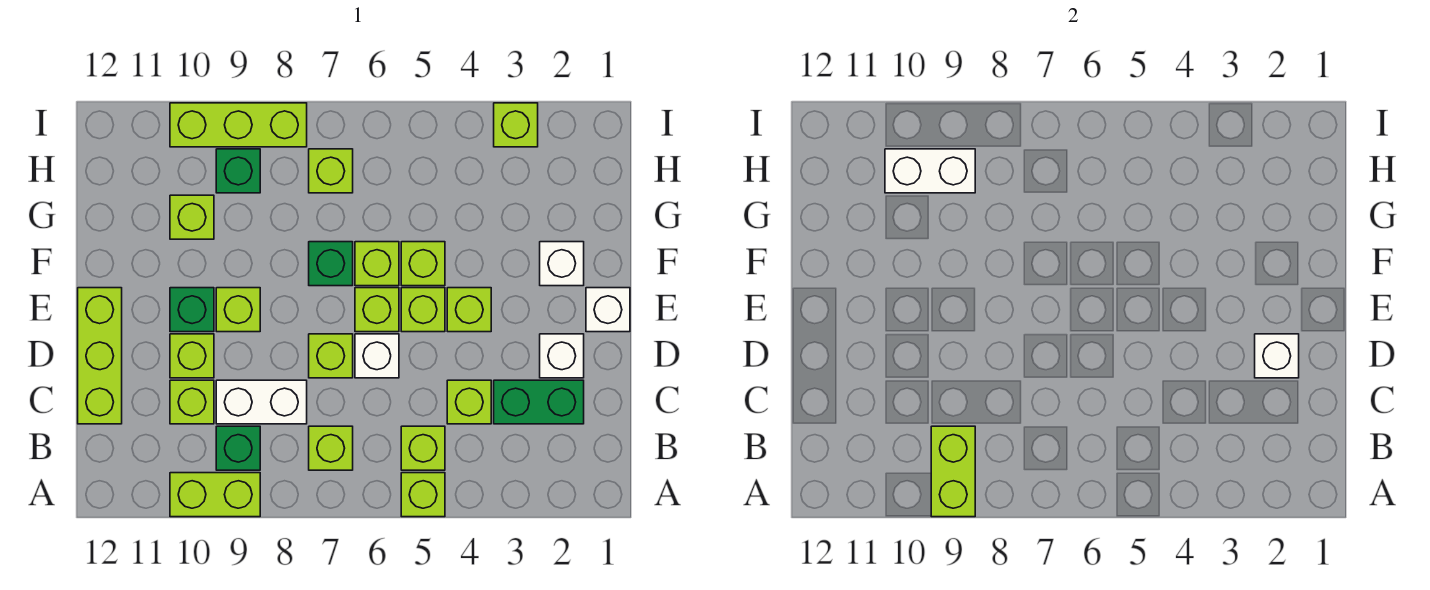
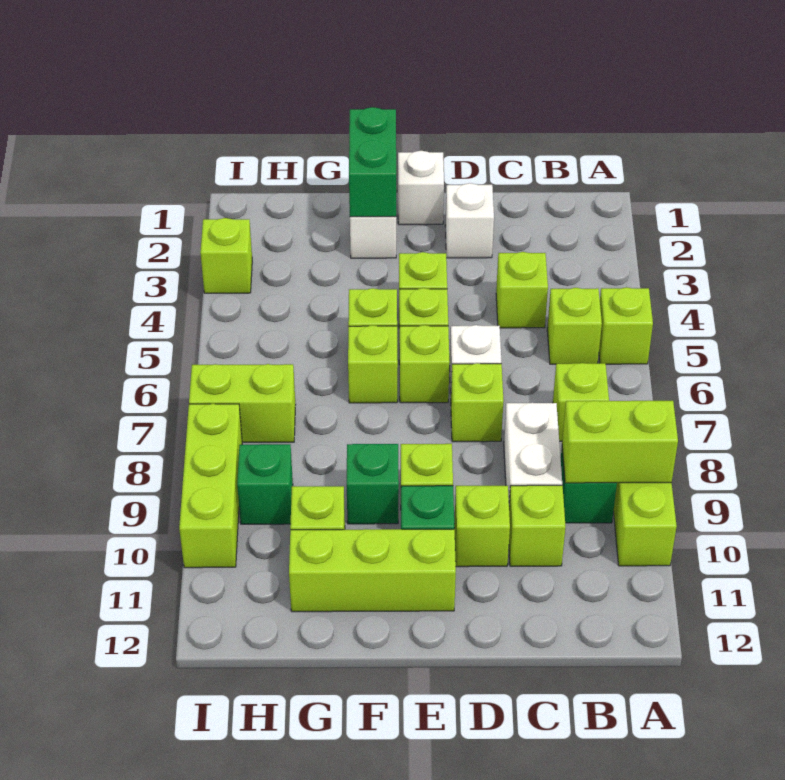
green 1x2 brick [494,380,584,424] -> green 1x2 brick moved to [349,107,396,217]
lime 1x3 brick [78,288,122,424] -> lime 1x3 brick moved to [289,529,456,612]
white 1x1 brick [1255,334,1299,378] -> none
green 1x1 brick [309,242,353,286] -> green 1x1 brick moved to [347,444,399,524]
lime 1x1 brick [309,149,353,193] -> lime 1x2 brick [189,364,295,442]
white 1x2 brick [885,149,975,193] -> none

